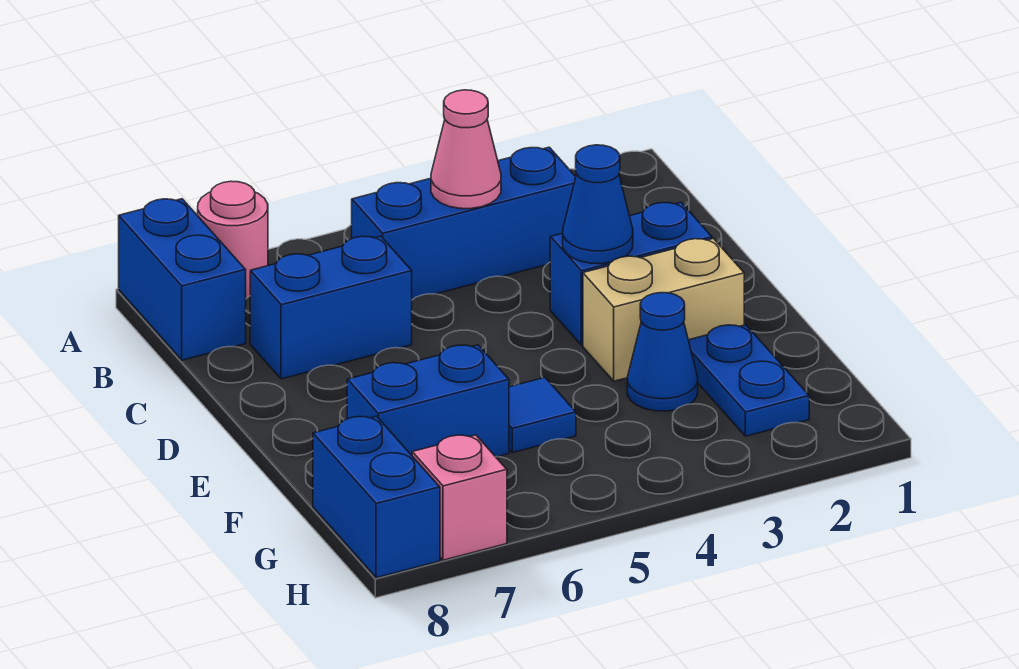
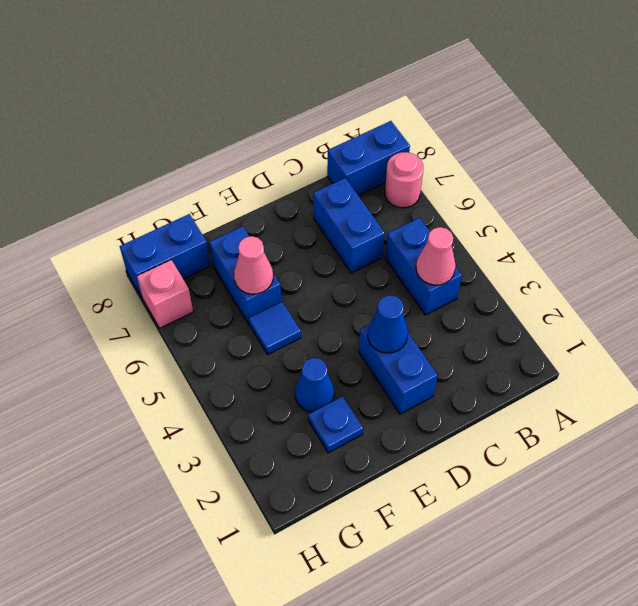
blue 1x3 brick [352,147,576,300] -> blue 1x2 brick [385,218,462,315]
tan 1x2 brick [583,239,744,381] -> none
blue 1x2 plate [689,325,809,436] -> blue 1x1 plate [308,396,363,453]
none -> pink 1x1 cone [234,236,273,294]

